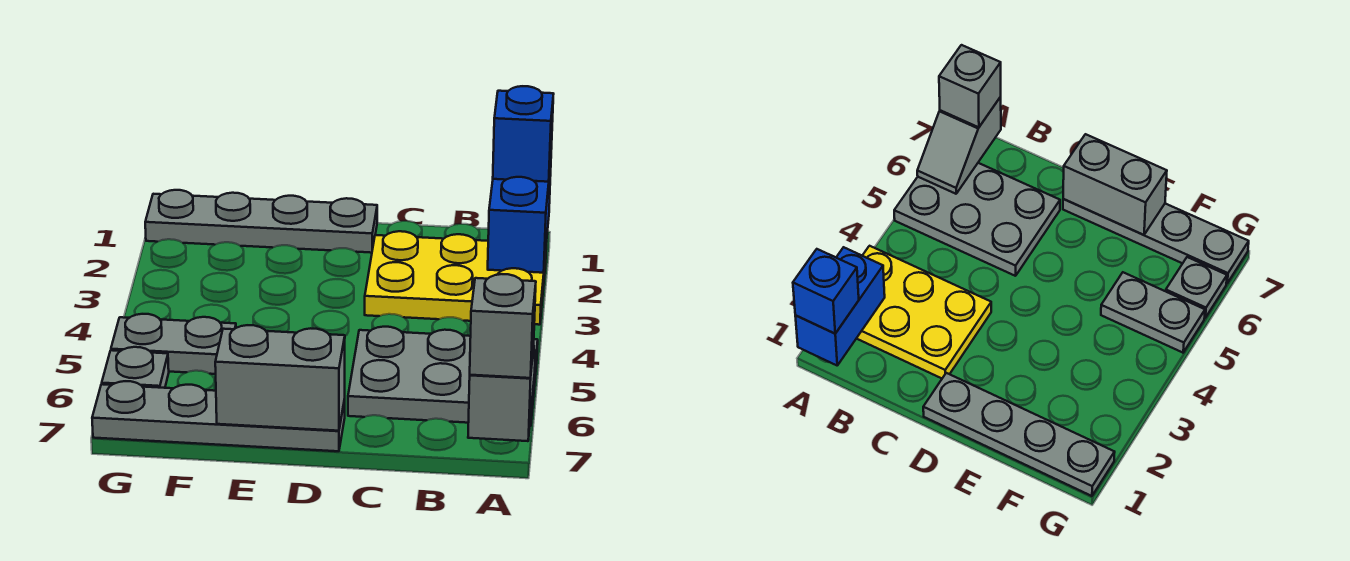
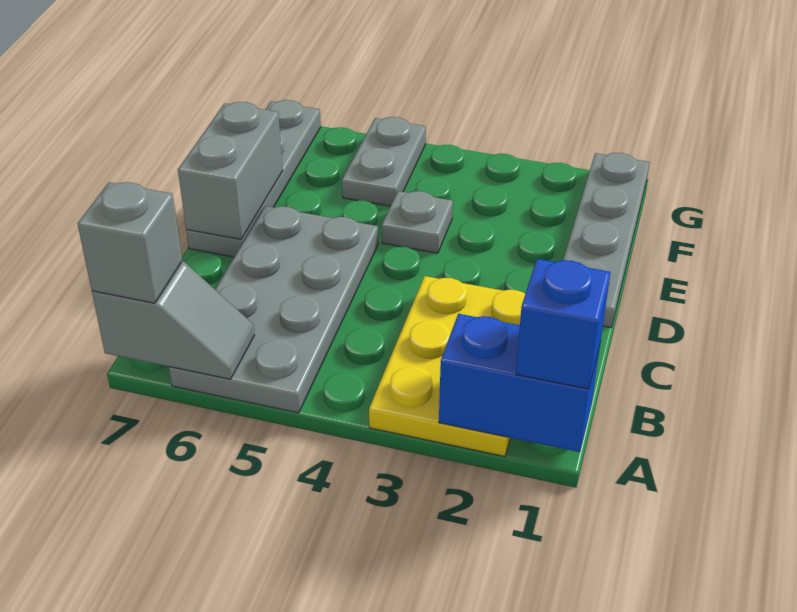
grey 2x3 plate [348,327,538,426] -> grey 2x4 plate [169,206,378,413]
grey 1x1 plate [102,347,169,388] -> grey 1x1 plate moved to [382,191,453,253]

